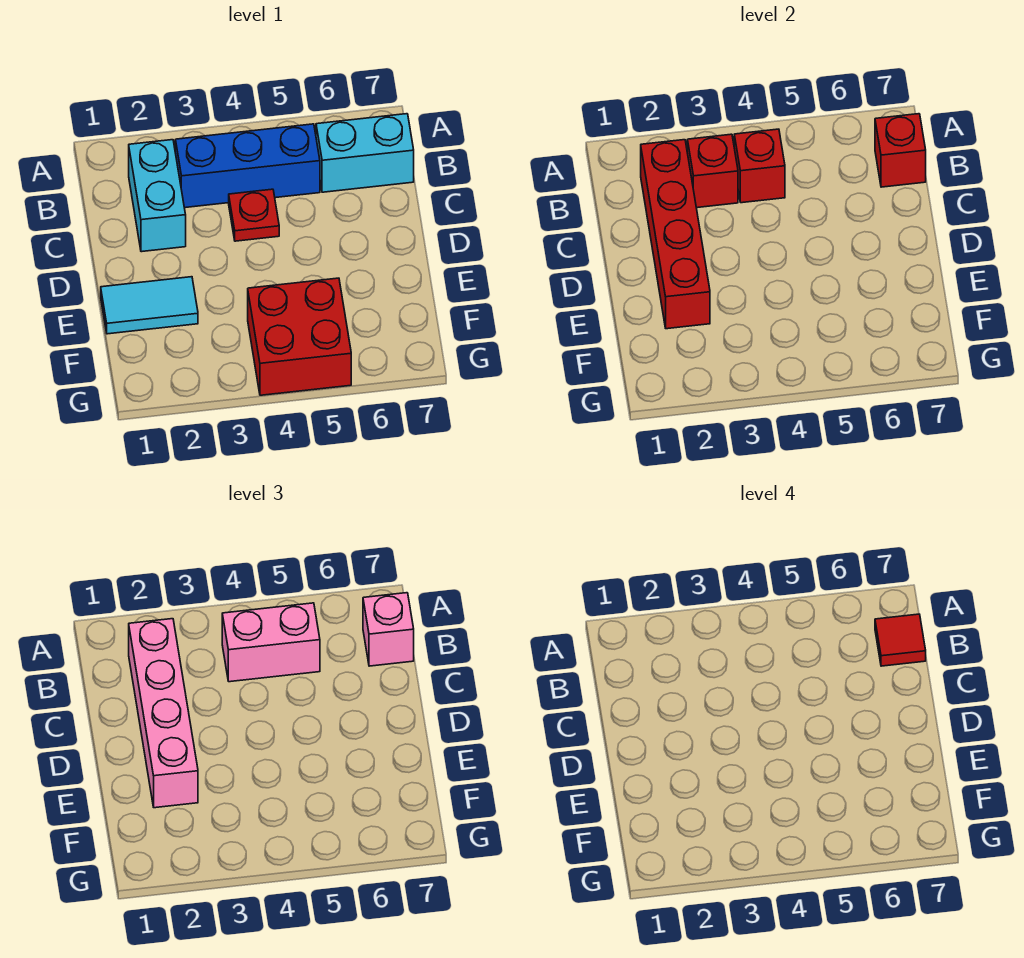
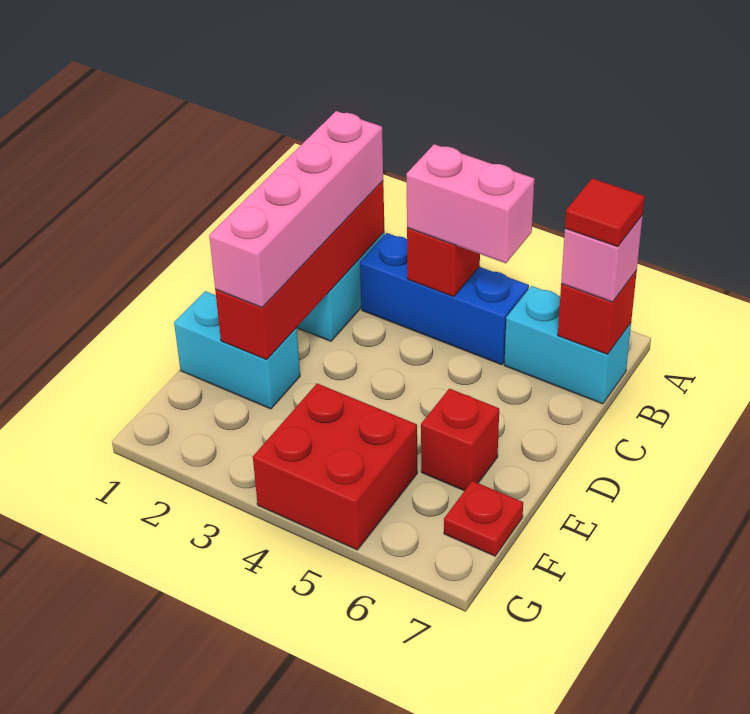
red 1x1 brick [687,134,738,208] -> red 1x1 brick moved to [421,389,499,491]
red 1x1 plate [229,189,279,241] -> red 1x1 plate moved to [444,481,523,556]
cyan 1x2 tile [101,277,198,334] -> cyan 1x2 brick [174,291,300,409]

